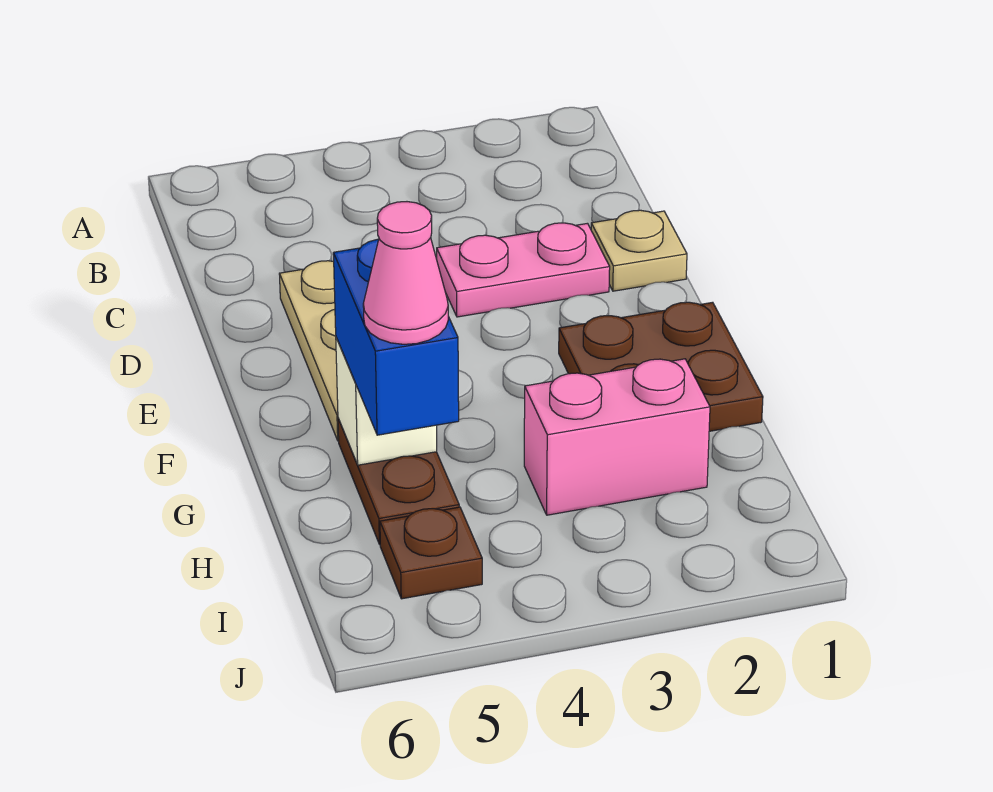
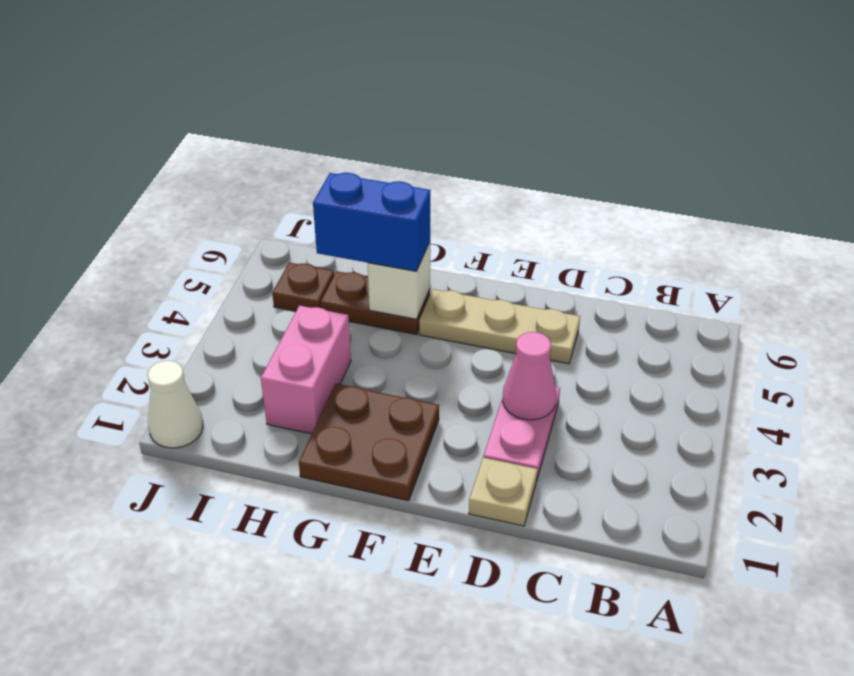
pink 1x1 cone [363,202,448,344] -> pink 1x1 cone moved to [503,332,556,420]
none -> white 1x1 cone [148,361,203,448]

